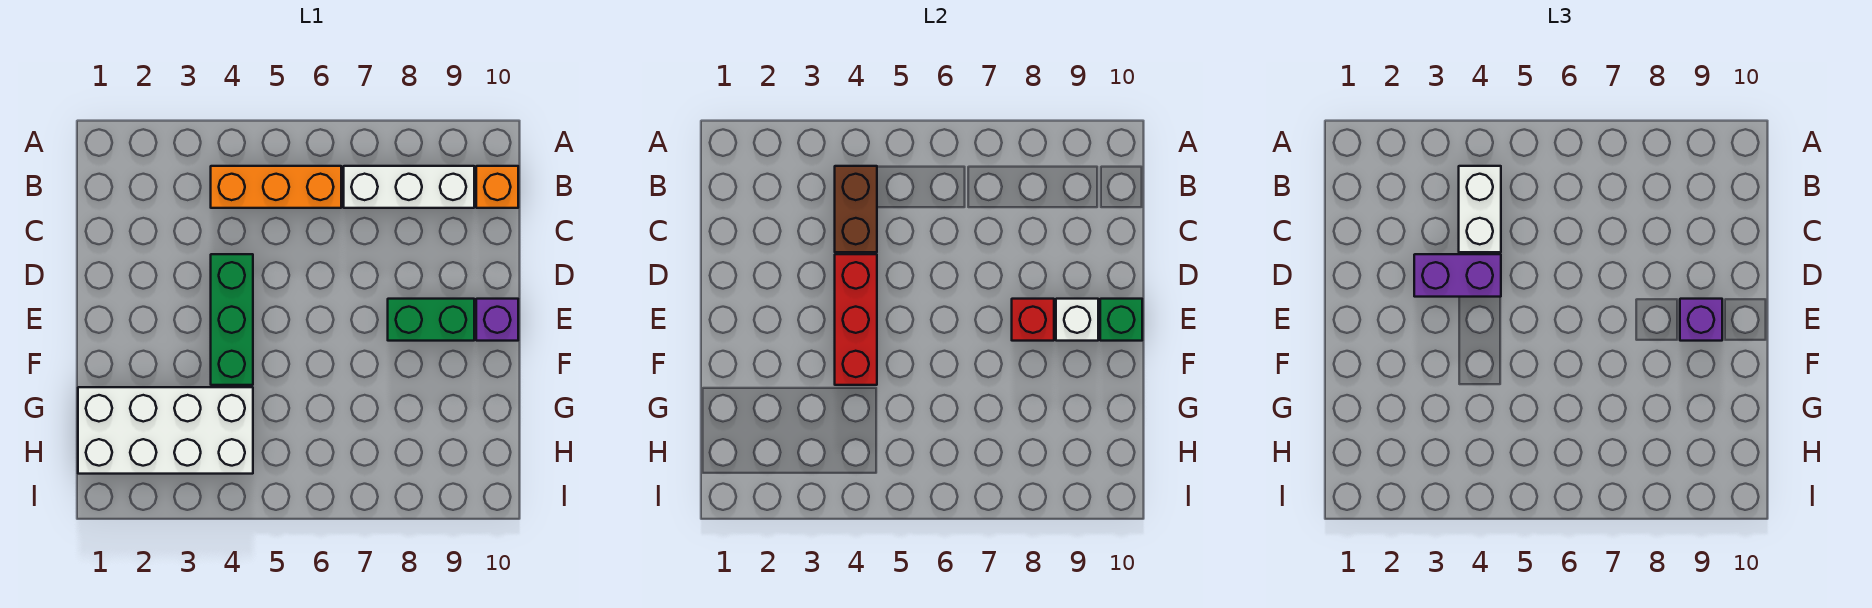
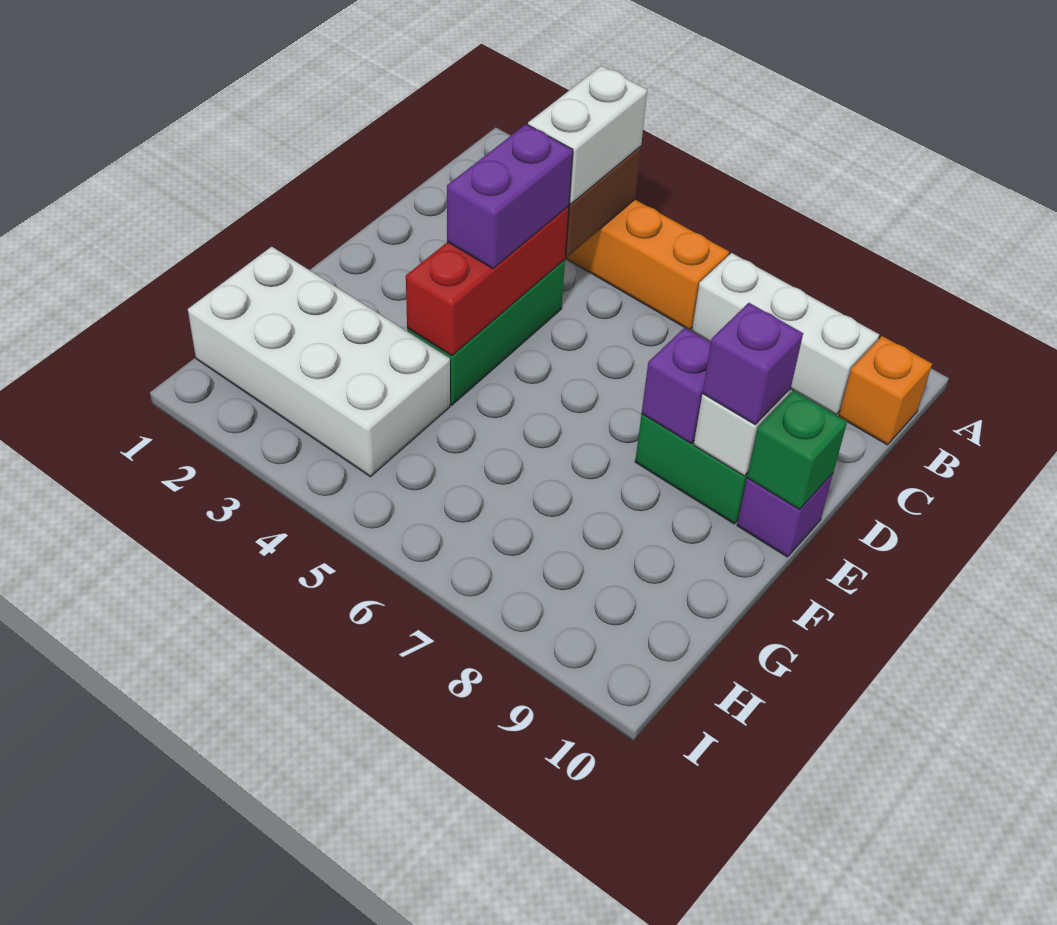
purple 1x2 brick [1414,254,1501,297] -> purple 1x2 brick turned to [447,124,573,269]
red 1x1 brick [1012,299,1054,341] -> purple 1x1 brick [642,328,711,443]

